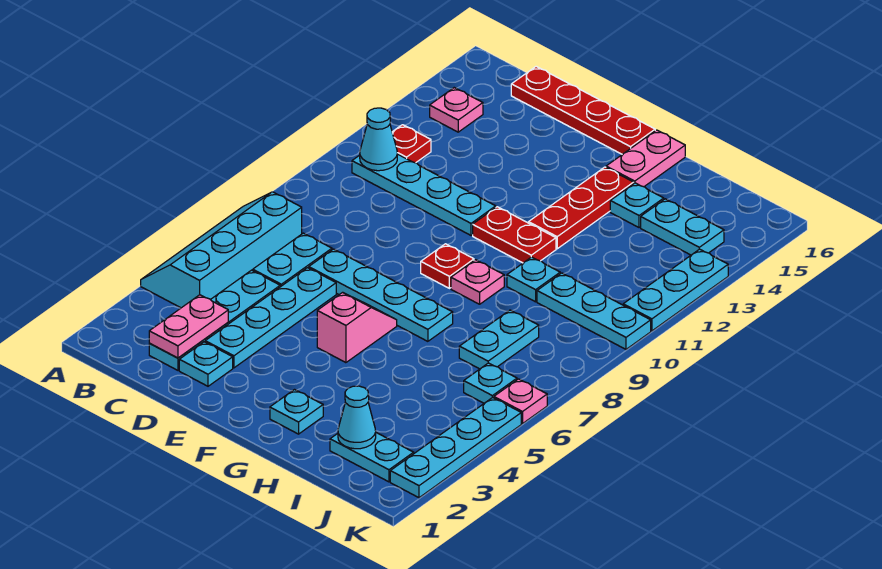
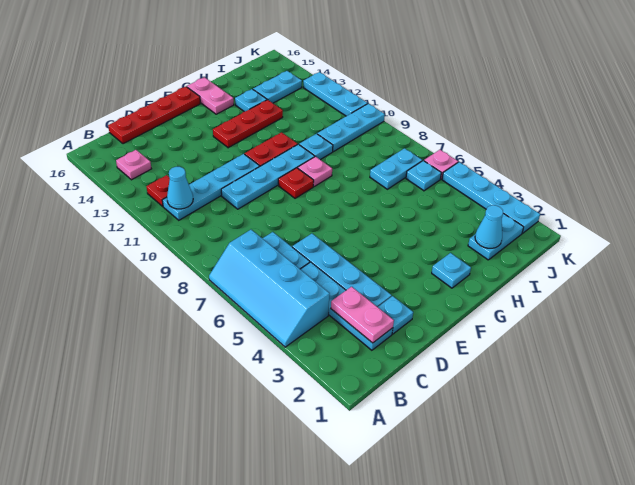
cyan 1x4 plate [309,249,453,341] -> cyan 1x4 plate moved to [221,144,315,209]
pink 1x2 slope [317,292,397,363] -> none
red 1x3 plate [529,167,634,249] -> red 1x3 plate turned to [213,100,283,148]
cyan 1x2 plate [459,310,539,369] -> cyan 1x2 plate turned to [370,148,422,189]

